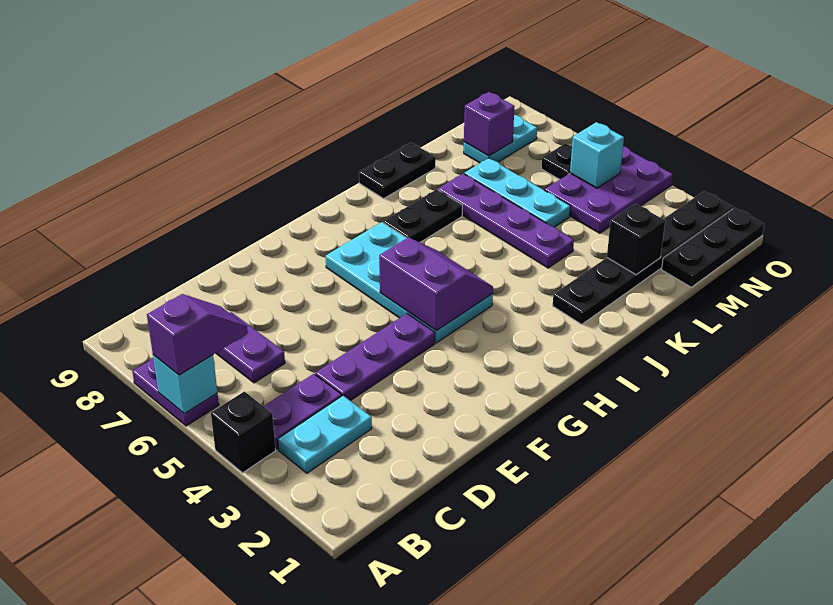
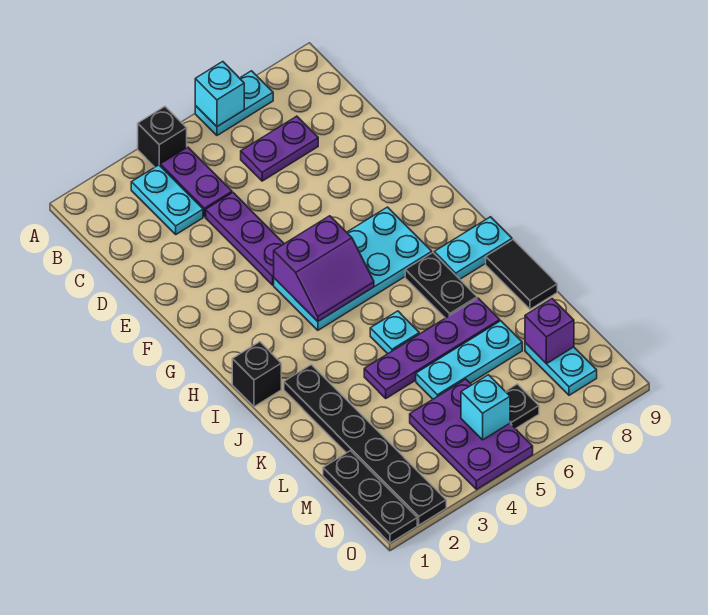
purple 1x2 plate [132,358,219,426] -> cyan 1x2 plate [195,71,273,135]
purple 1x2 slope [147,294,248,375] -> none
none -> cyan 1x2 plate [434,217,512,279]
none -> cyan 1x1 plate [370,311,419,354]
black 1x2 plate [359,142,436,199] -> black 1x2 tile [486,240,557,309]
black 1x1 brick [607,204,665,275] -> black 1x1 brick moved to [232,342,281,407]

